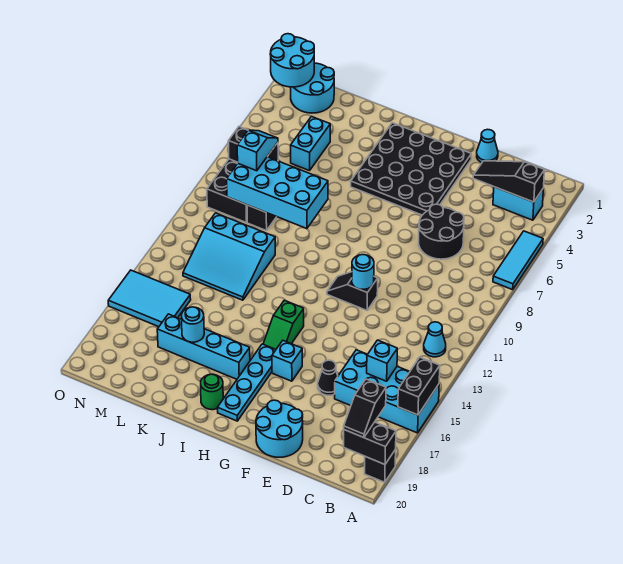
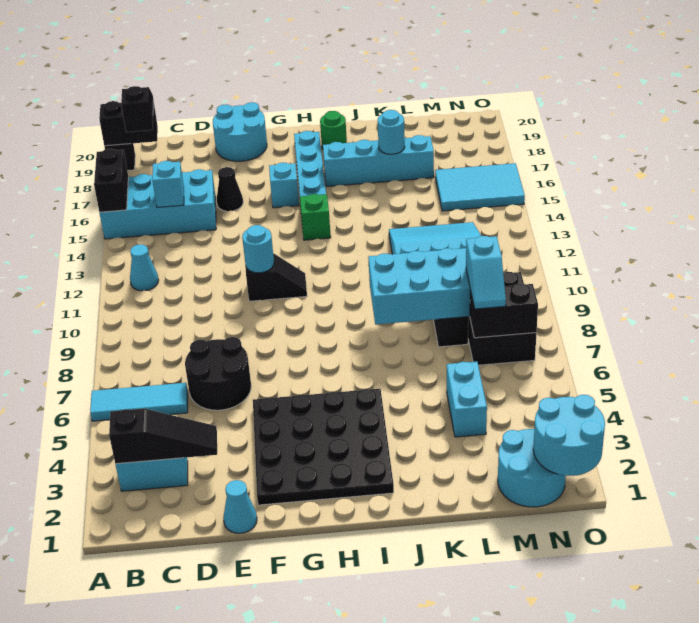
cyan 1x3 tile [493,231,543,290] -> cyan 1x3 tile turned to [90,383,188,421]

